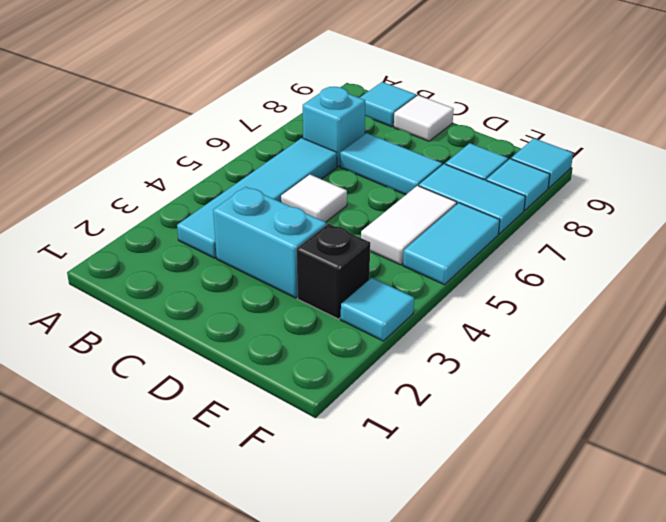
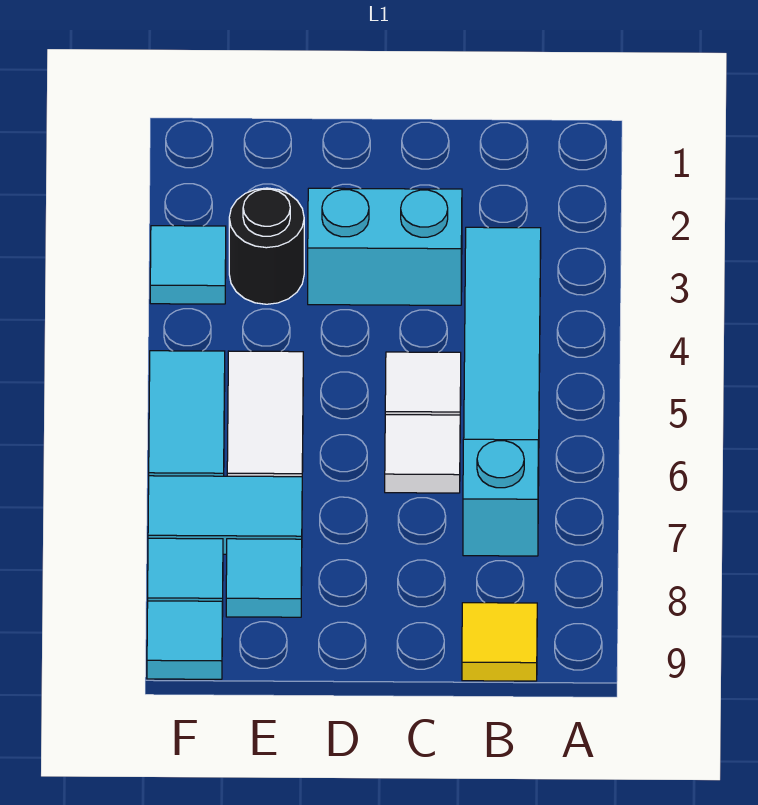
cyan 1x1 tile [360,82,416,127] -> yellow 1x1 tile [462,603,537,681]
cyan 1x2 tile [340,133,442,195] -> none
white 1x1 tile [394,95,454,141] -> white 1x1 tile moved to [385,415,460,493]
black 1x1 brick [297,224,370,319] -> black 1x1 round brick [229,188,304,304]

